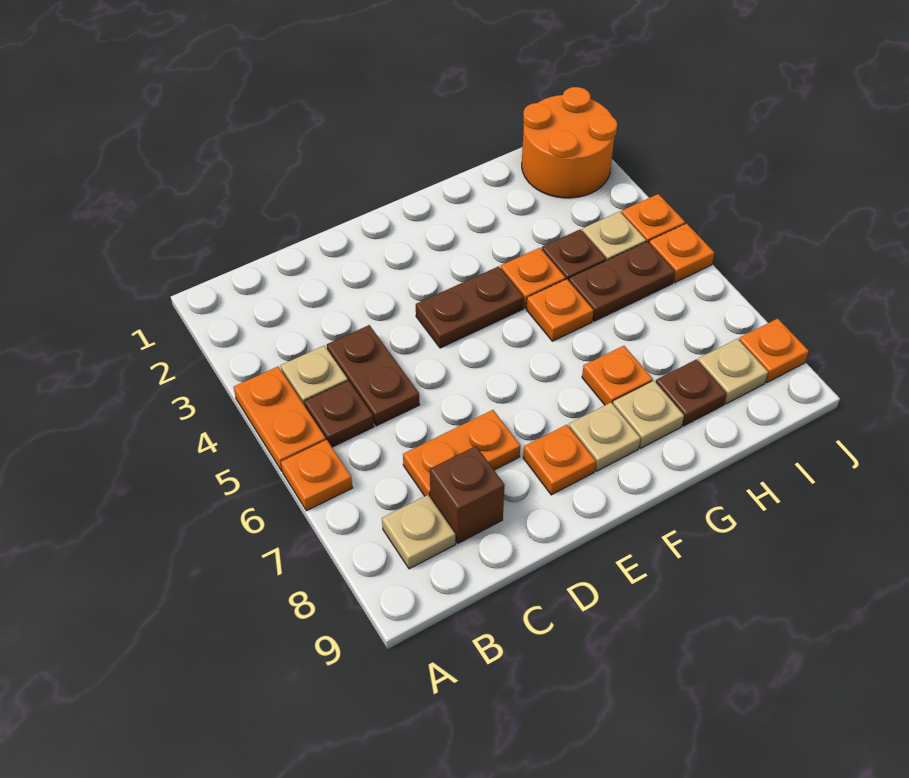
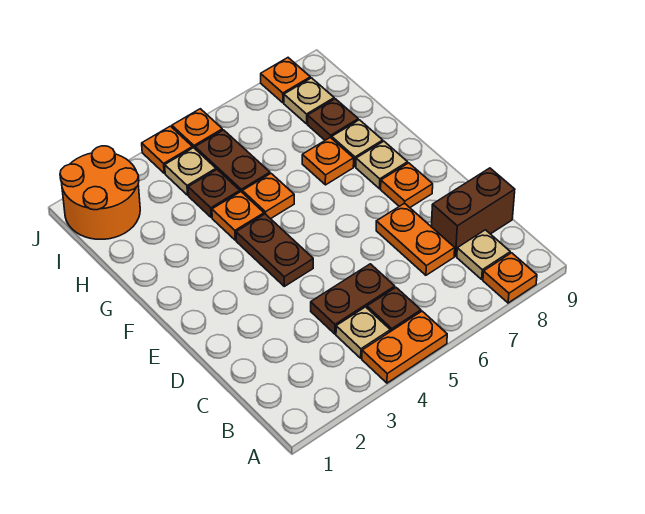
orange 1x1 plate [281,440,353,511] -> orange 1x1 plate moved to [483,253,537,303]
brown 1x1 brick [430,446,505,543] -> brown 1x2 brick [431,168,515,256]

